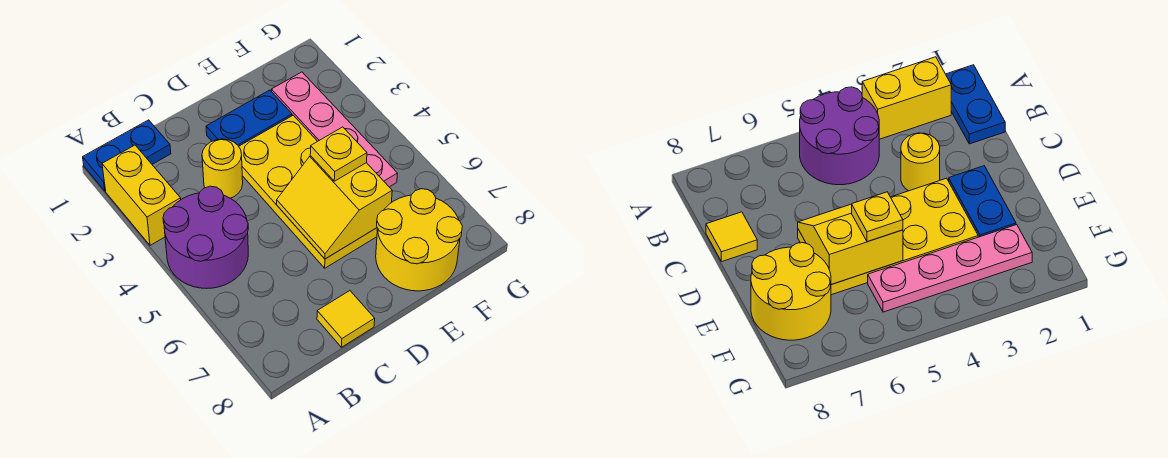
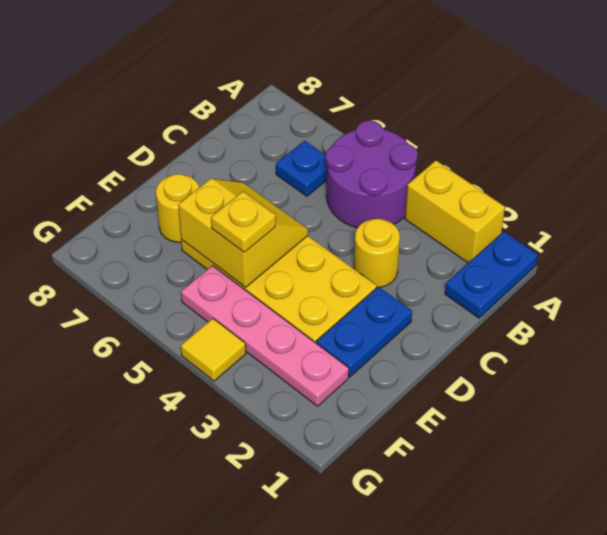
none -> blue 1x1 plate [276,140,327,196]
yellow 1x1 tile [317,291,375,347] -> yellow 1x1 tile moved to [181,318,246,381]
yellow 2x2 round brick [376,189,462,291] -> yellow 1x1 round brick [156,174,199,242]

